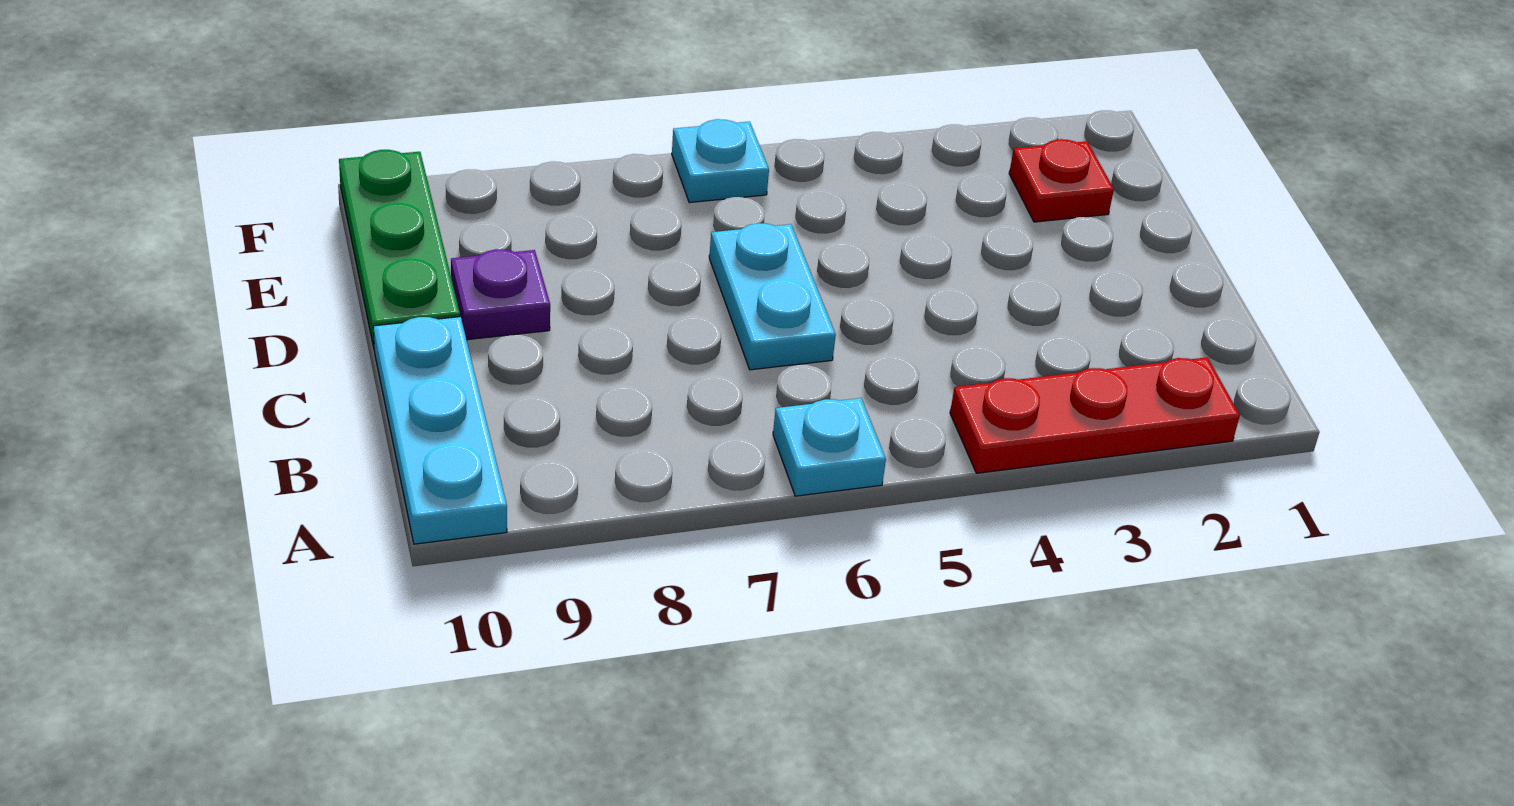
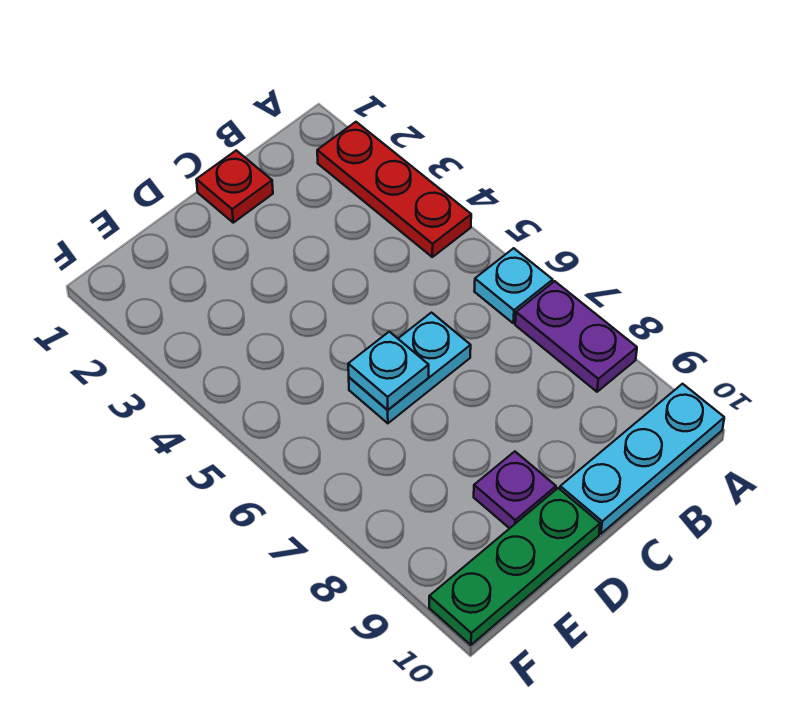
none -> purple 1x2 plate [515,281,637,392]
red 1x1 plate [1009,139,1114,222] -> red 1x1 plate moved to [196,150,273,223]
cyan 1x1 plate [672,119,769,203] -> cyan 1x1 plate moved to [348,332,429,410]

